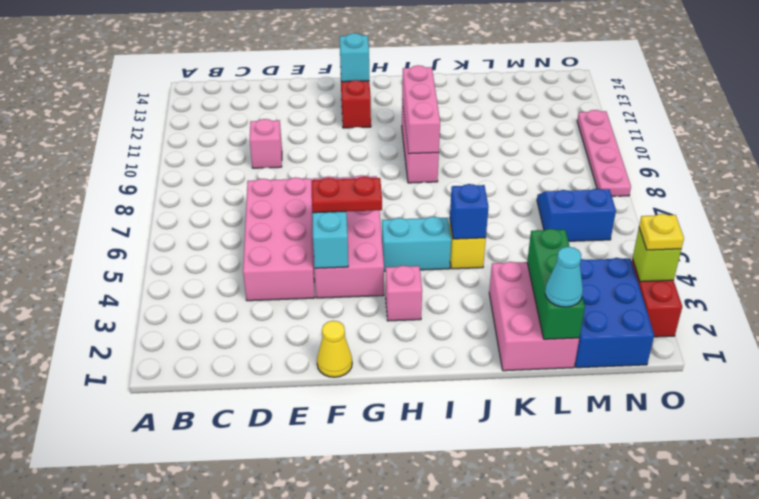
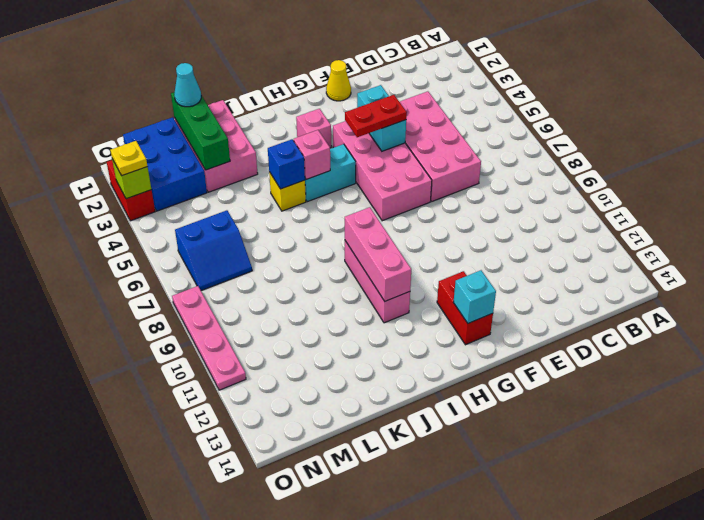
pink 1x1 brick [250,119,282,168] -> pink 1x1 brick moved to [294,130,330,179]

